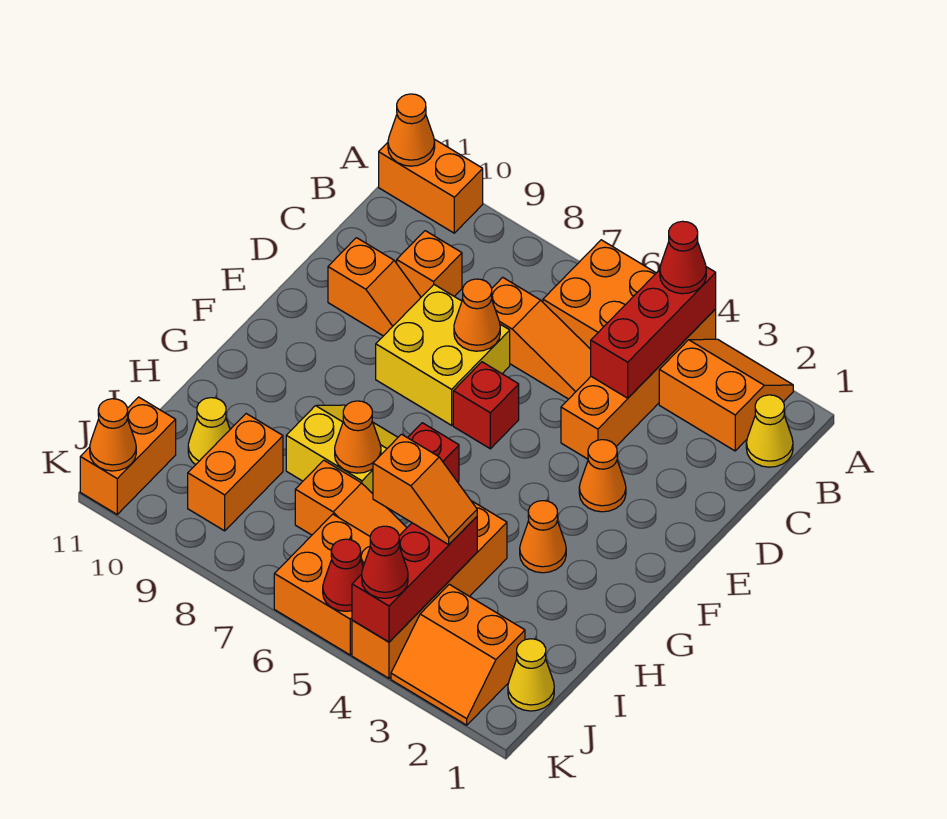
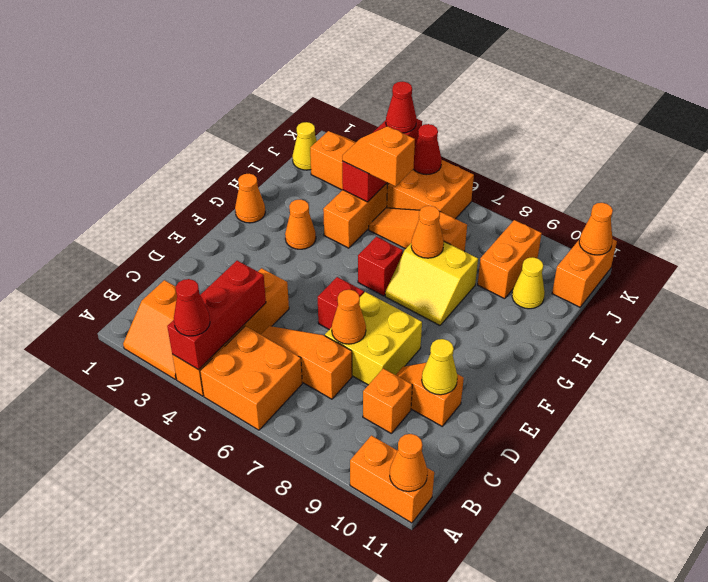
yellow 1x1 cone [746,395,793,467] -> yellow 1x1 cone moved to [422,339,457,395]
orange 1x1 cone [579,440,626,512] -> orange 1x1 cone moved to [235,174,265,223]

